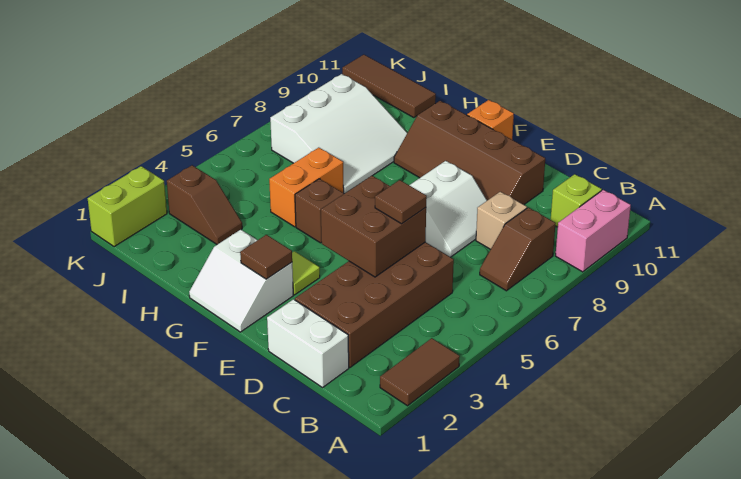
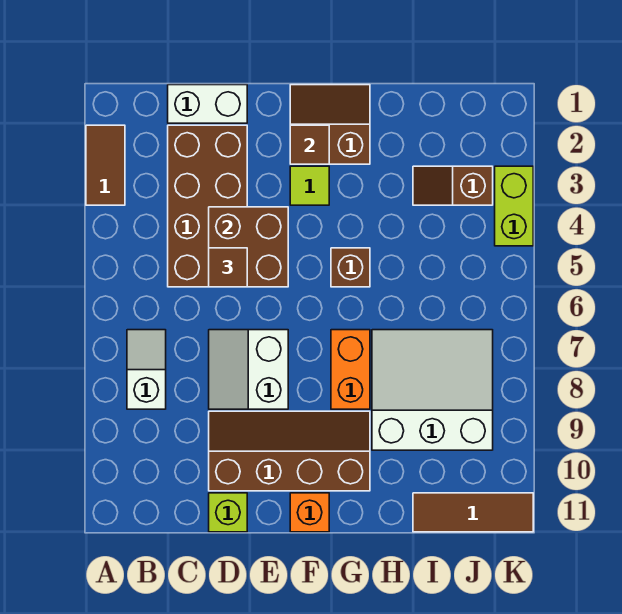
pink 1x2 brick [555,190,631,272] -> none
brown 1x2 slope [480,207,556,291] -> white 1x2 slope [127,330,166,409]
lime 1x1 brick [551,174,602,227] -> lime 1x1 brick moved to [209,493,247,532]
tan 1x1 brick [476,192,527,249] -> none
white 2x2 slope [189,230,293,332] -> brown 2x2 slope [290,85,370,164]
orange 1x2 brick [269,148,344,227] -> orange 1x2 brick moved to [331,330,370,409]
white 3x3 slope [270,74,407,194] -> white 3x3 slope turned to [372,330,493,450]
lime 1x2 brick [88,166,167,247] -> lime 1x2 brick moved to [495,166,533,246]

